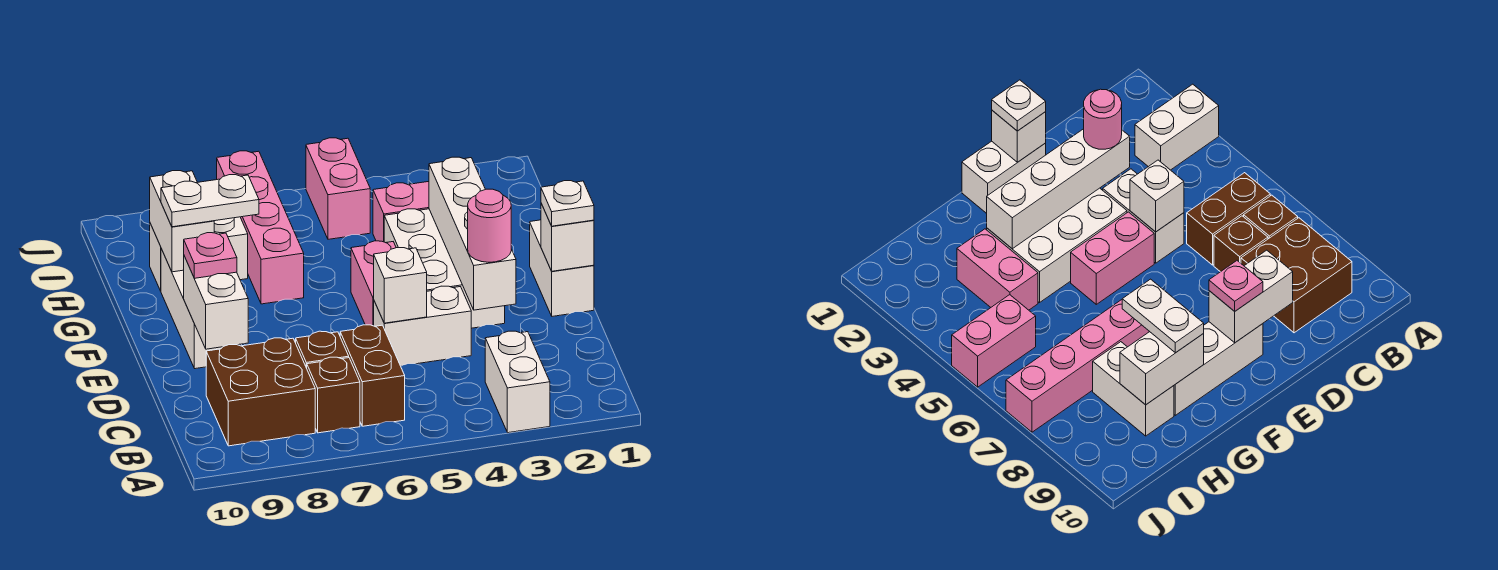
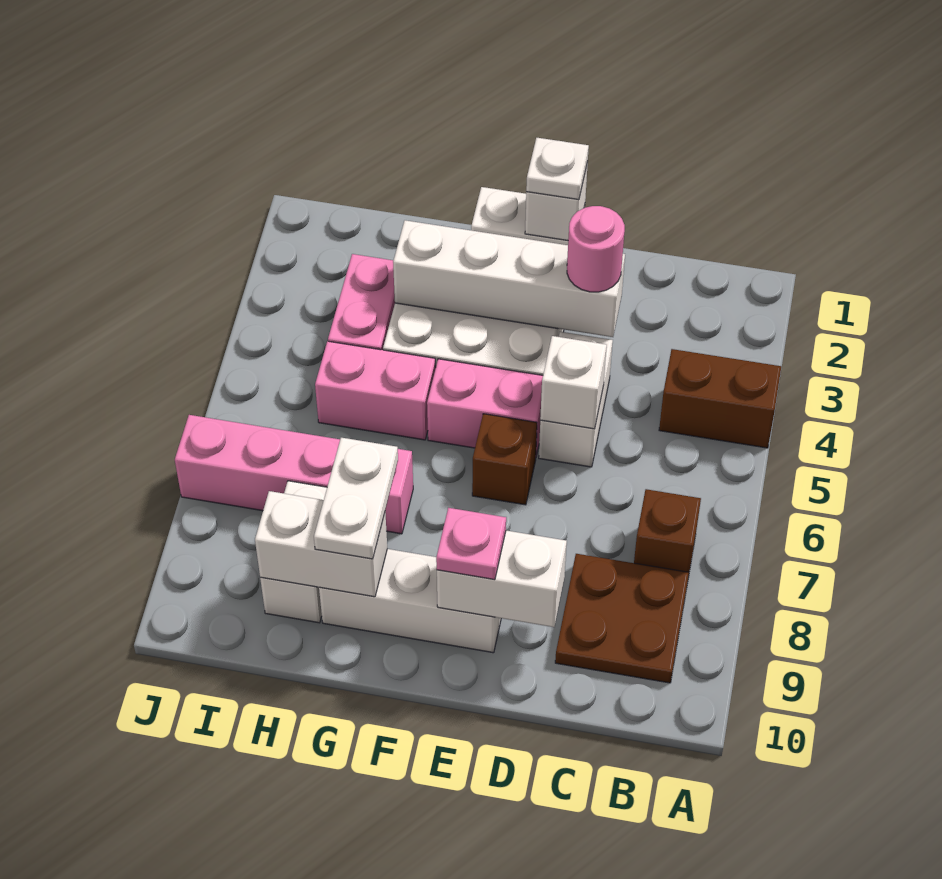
white 1x2 brick [485,331,550,433] -> none
brown 1x2 brick [340,325,405,426] -> brown 1x2 brick moved to [659,349,781,448]
brown 2x2 brick [206,338,315,446] -> brown 2x2 plate [555,554,689,683]
brown 1x1 brick [296,331,349,368] -> brown 1x1 brick moved to [472,414,537,505]
pink 1x2 brick [306,138,370,239] -> pink 1x2 brick moved to [315,341,436,440]

